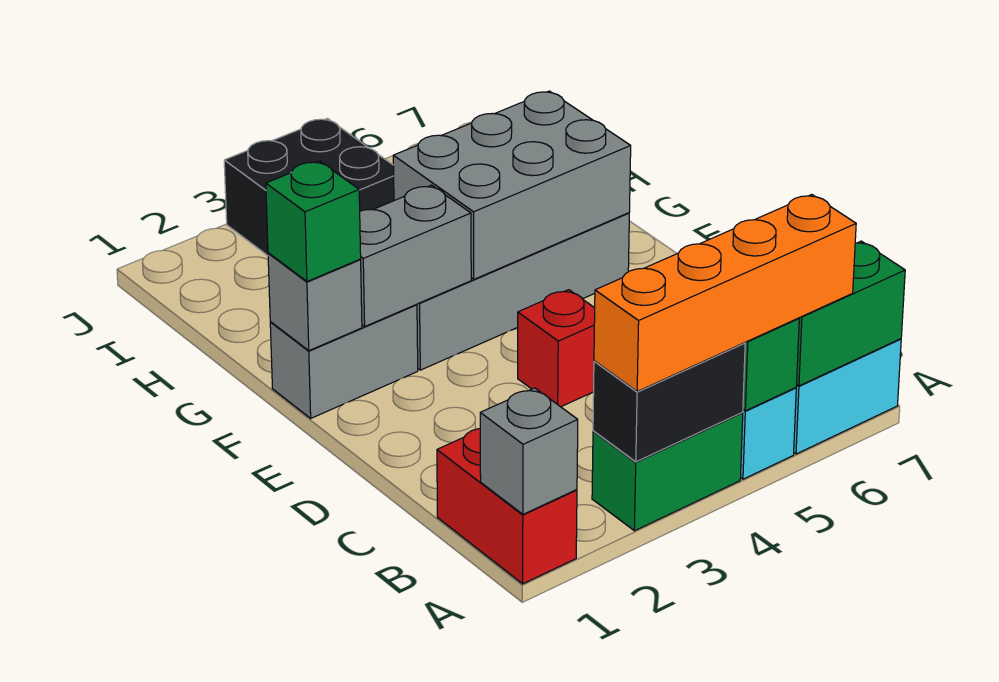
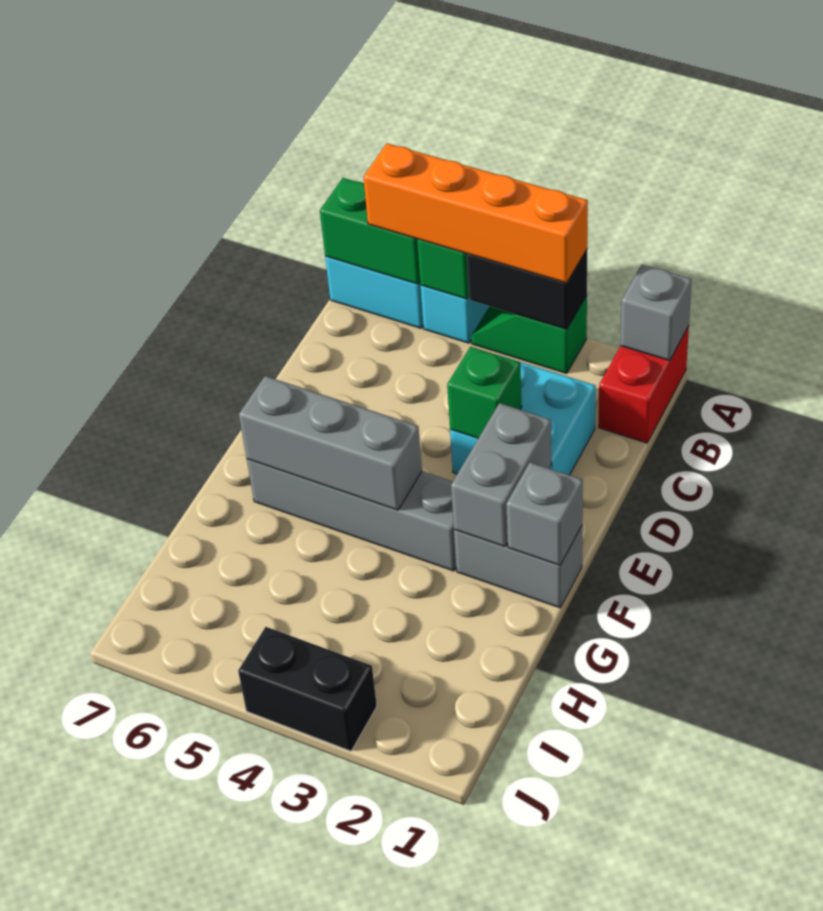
green 1x2 brick [592,413,743,531] -> green 1x2 slope [471,296,587,374]
none -> cyan 2x2 brick [450,362,596,475]
red 1x1 brick [518,290,595,407] -> none
green 1x1 brick [266,161,361,281] -> green 1x1 brick moved to [447,347,522,438]
grey 1x2 brick [360,185,471,326] -> grey 1x2 brick turned to [451,403,551,547]
grey 2x3 brick [393,91,631,279] -> grey 1x3 brick [239,376,422,510]
black 2x2 brick [224,118,394,256] -> black 1x2 brick [238,627,377,751]

